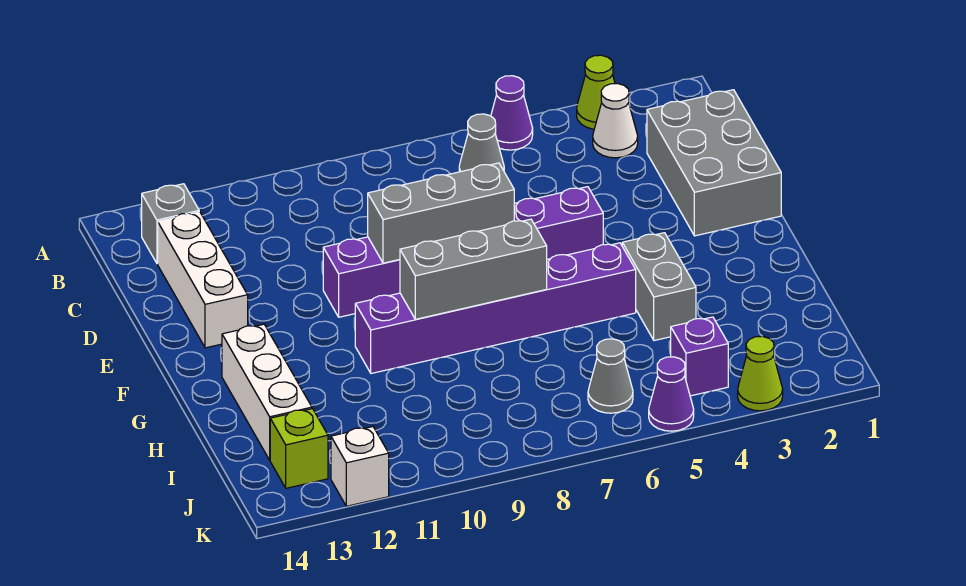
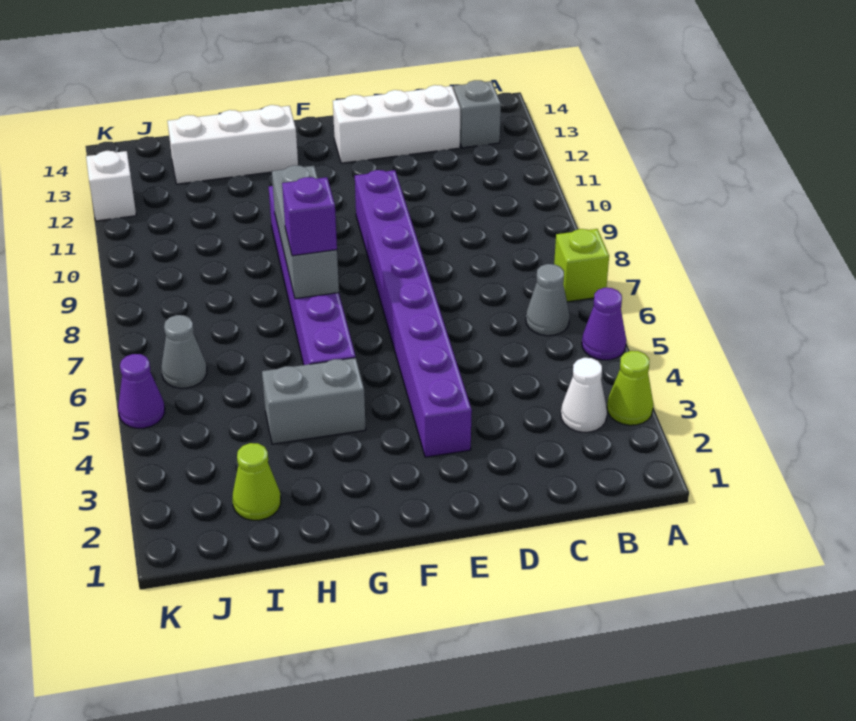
grey 2x3 brick [647,90,781,236] -> none
purple 1x6 brick [323,187,603,317] -> purple 1x8 brick [355,170,472,457]
grey 1x3 brick [368,163,514,263] -> none
purple 1x1 brick [671,317,728,396] -> purple 1x1 brick moved to [282,177,337,256]
lime 1x1 brick [270,409,328,488] -> lime 1x1 brick moved to [554,229,609,302]
lime 1x1 cone [738,336,783,411] -> lime 1x1 cone moved to [232,443,281,520]

